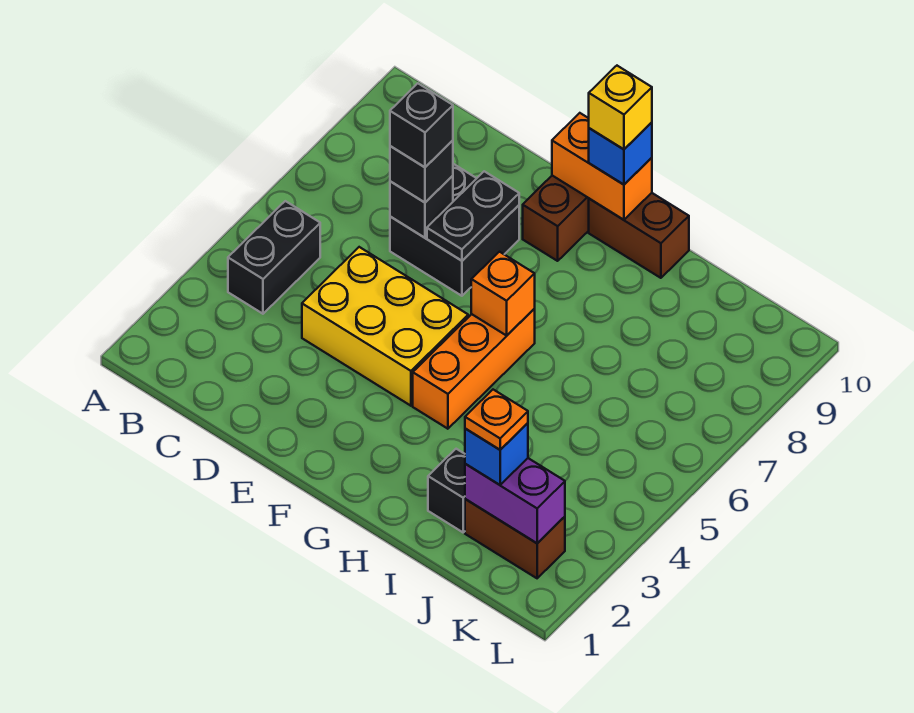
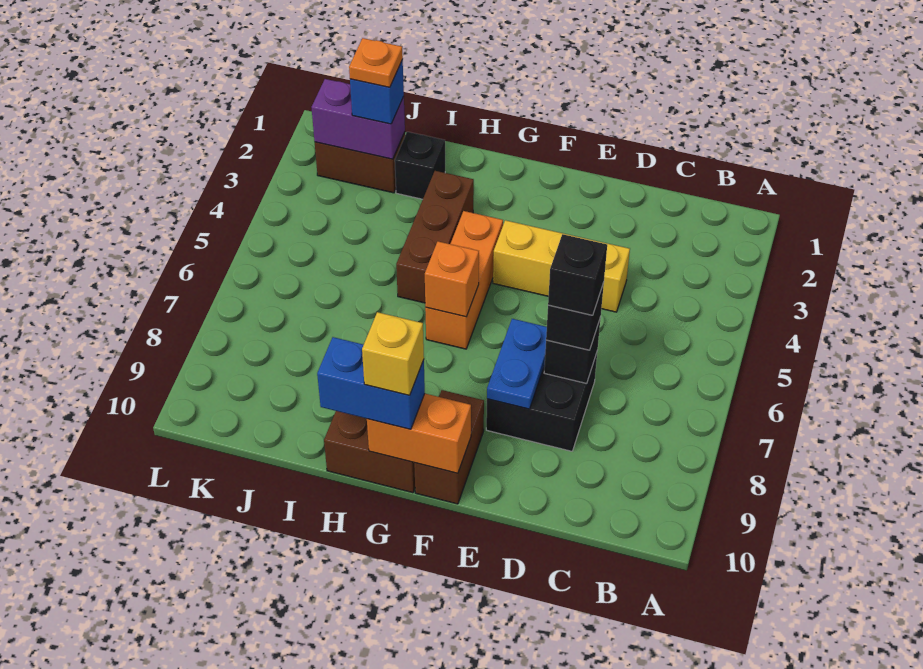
black 1x2 brick [228,201,320,314] -> none
yellow 2x3 brick [302,247,468,406] -> yellow 1x3 brick [493,220,630,312]
black 1x2 plate [427,171,519,261] -> blue 1x2 plate [487,319,547,409]
blue 1x1 brick [589,122,652,185] -> blue 1x2 brick [317,337,425,429]
none -> brown 1x3 brick [396,171,474,303]

